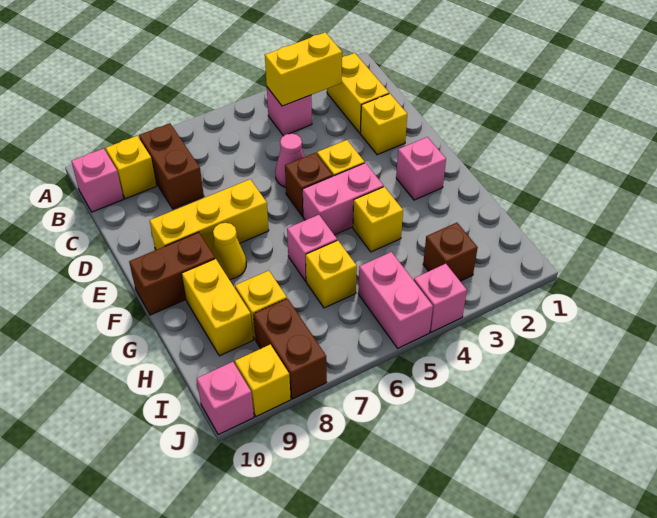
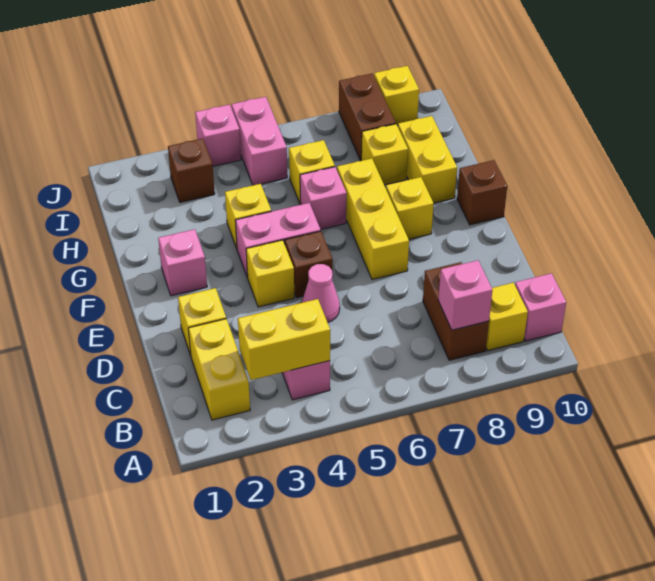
yellow 1x3 brick [150,179,269,252] -> yellow 1x3 brick turned to [337,158,409,280]
yellow 1x1 cone [212,223,246,279] -> yellow 1x1 brick [386,177,434,239]
brown 1x2 brick [129,232,215,315] -> brown 1x1 brick [457,160,507,225]
pink 1x1 brick [197,362,254,435] -> pink 1x1 brick moved to [438,260,492,330]

